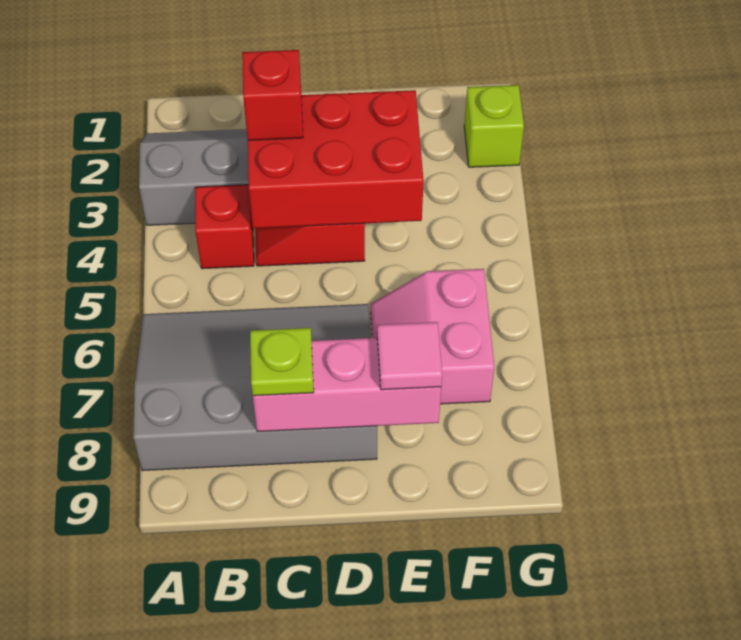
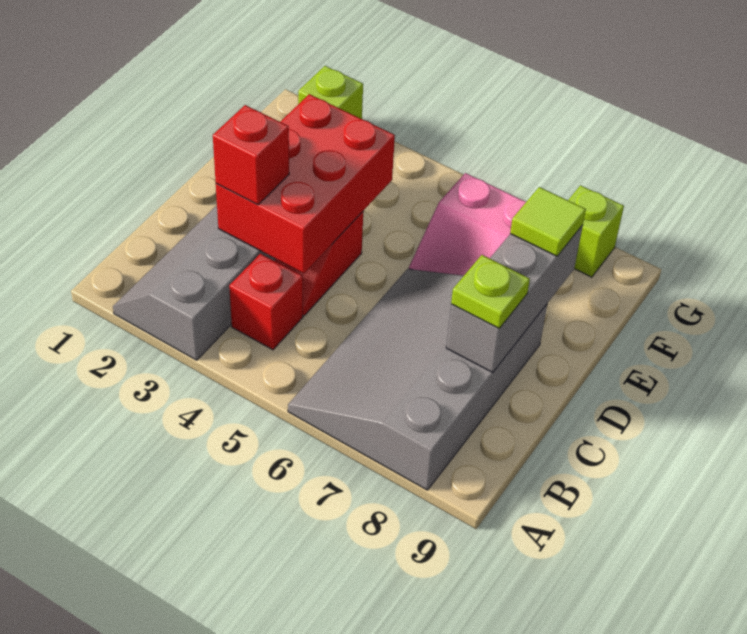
pink 1x3 brick [253,338,441,432] -> grey 1x3 brick [446,225,583,373]
pink 1x1 tile [377,322,442,390] -> lime 1x1 tile [510,187,586,256]
none -> lime 1x1 brick [568,185,624,277]

